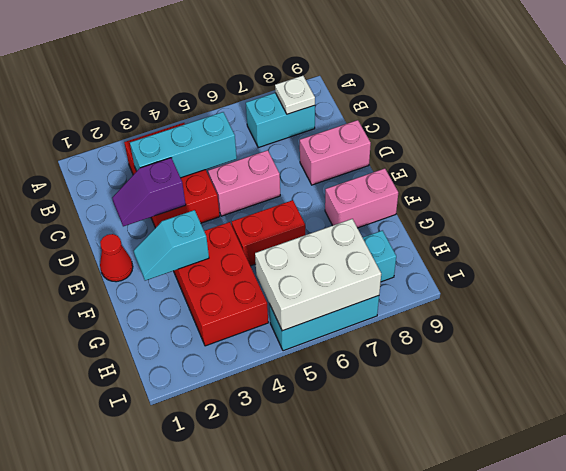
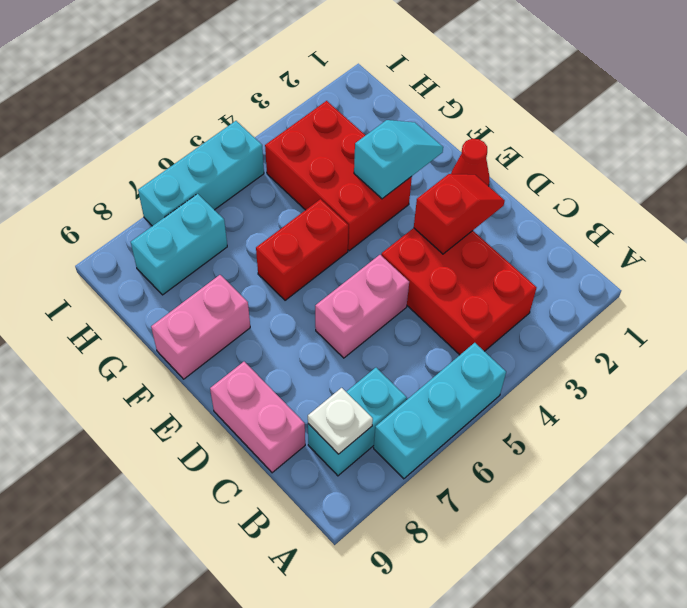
cyan 1x3 brick [130,112,237,178] -> cyan 1x3 brick moved to [374,343,506,479]
purple 1x2 slope [112,158,186,226] -> red 1x2 slope [414,174,505,254]
pink 1x2 brick [300,120,371,185] -> pink 1x2 brick turned to [210,362,305,473]
white 2x3 brick [255,219,381,331] -> none

